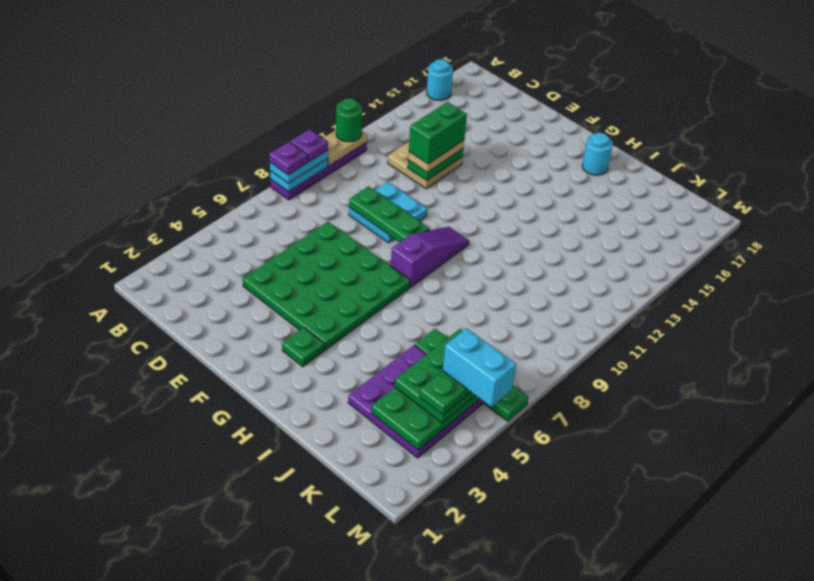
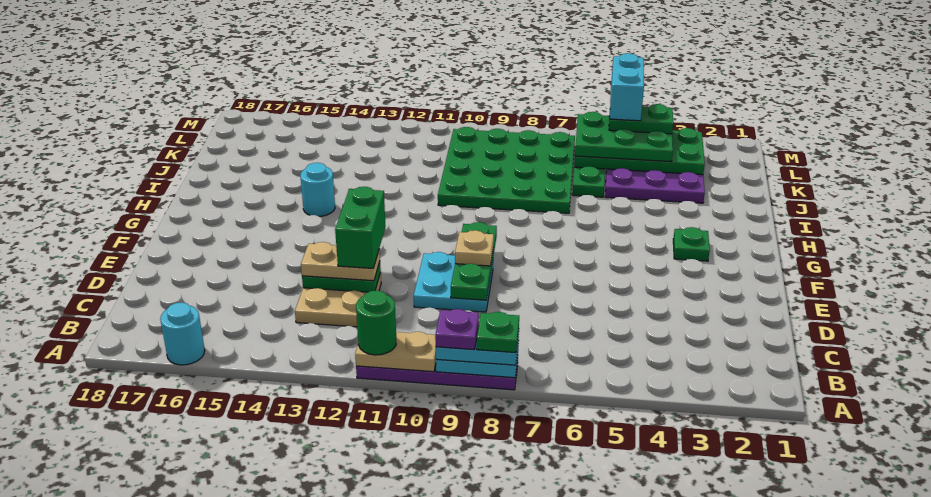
purple 1x1 plate [269,142,308,175] -> green 1x1 plate [477,312,519,353]
green 4x4 plate [243,222,410,350] -> green 4x4 plate moved to [438,127,575,213]
green 1x2 brick [409,102,467,164] -> green 1x2 brick turned to [335,187,386,268]
none -> tan 1x1 plate [455,230,494,266]
purple 1x3 slope [391,227,469,287] -> none
cyan 1x1 round brick [582,133,613,175] -> cyan 1x1 round brick moved to [300,163,335,216]

